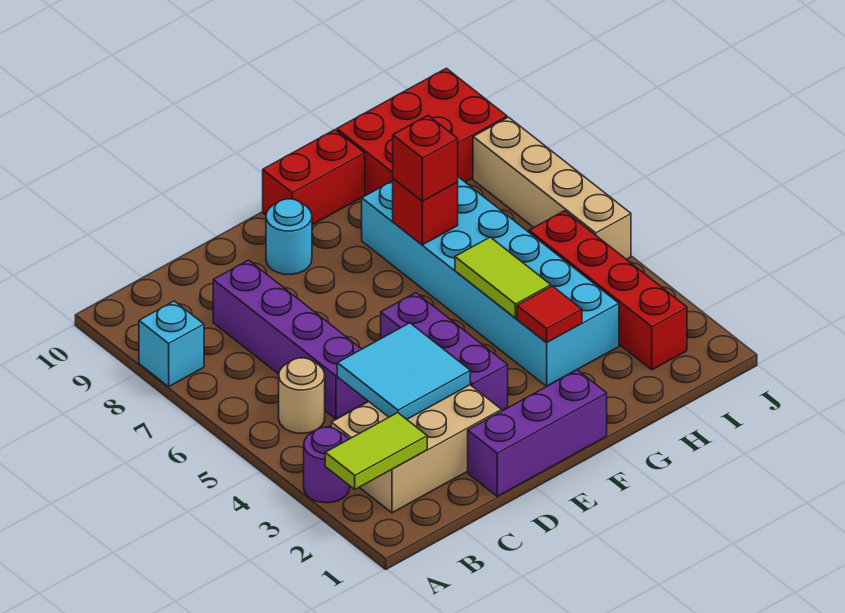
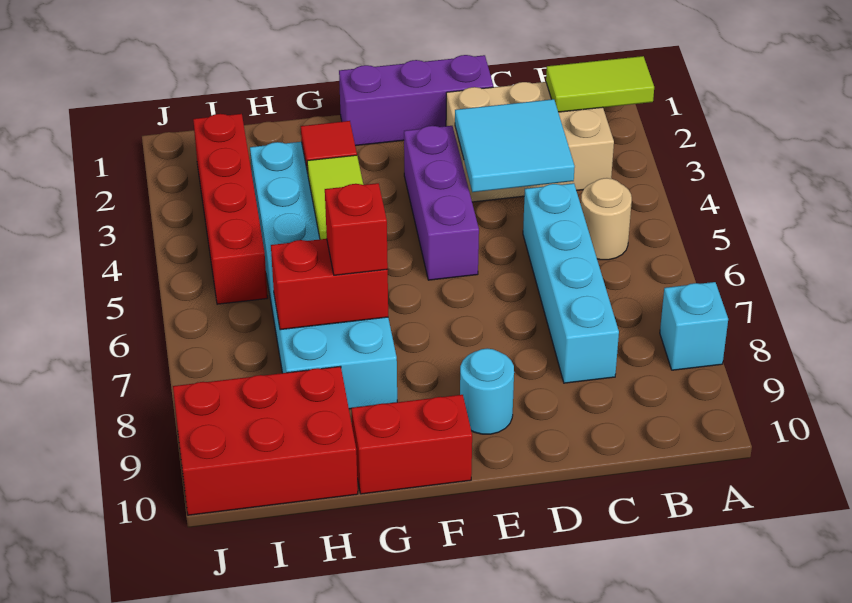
purple 1x1 round brick [304,427,350,503] -> none
purple 1x4 brick [213,260,368,419] -> cyan 1x4 brick [523,183,619,383]
red 1x1 brick [393,179,458,245] -> red 1x2 brick [271,239,388,330]
tan 1x4 brick [473,117,631,259] -> none

